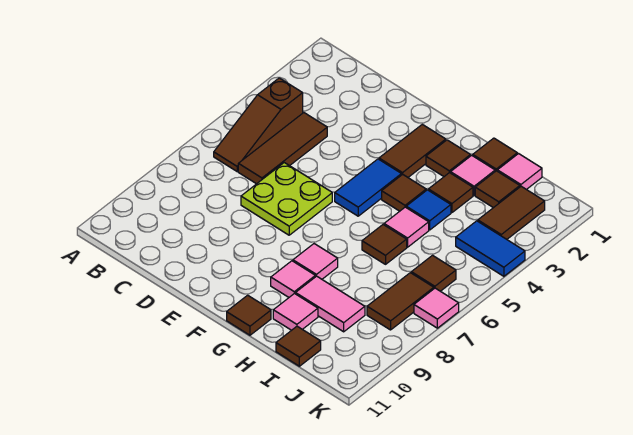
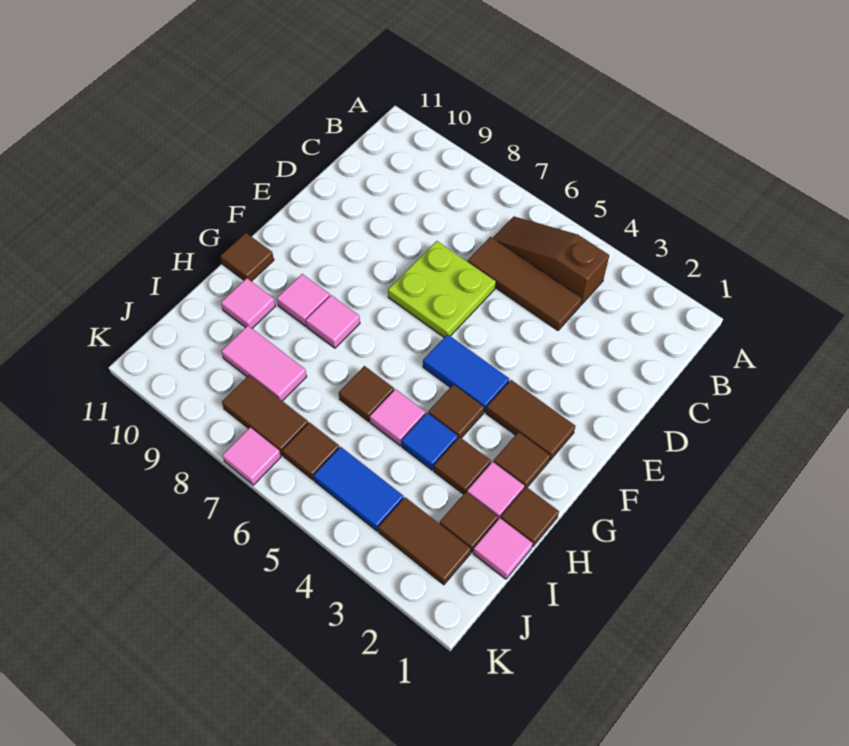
pink 1x2 tile [296,276,365,332] -> pink 1x2 tile turned to [221,326,307,401]
brown 1x1 tile [276,326,321,366] -> none
blue 1x2 tile [456,221,525,276] -> blue 1x2 tile turned to [314,447,404,531]

